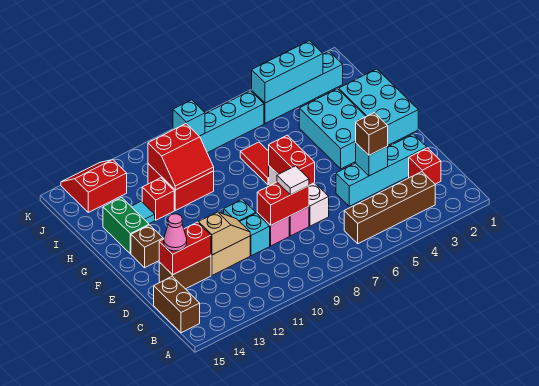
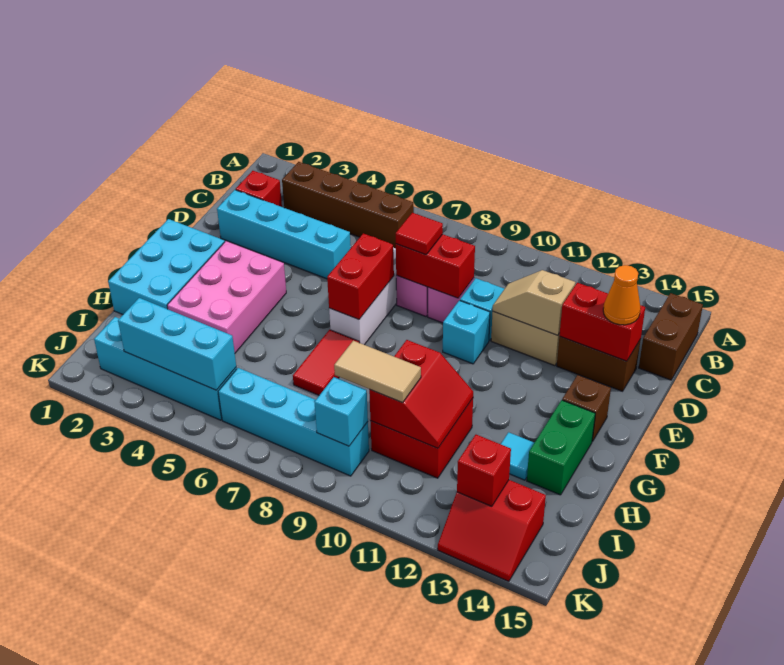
cyan 1x1 brick [356,143,388,176] -> none
brown 1x1 brick [356,113,388,155] -> none
white 1x1 tile [277,166,309,195] -> red 1x1 tile [396,213,443,255]
pink 1x1 cone [164,214,187,251] -> orange 1x1 cone [603,265,641,325]
cyan 2x3 brick [299,89,366,169] -> pink 2x3 brick [167,241,286,353]
red 2x2 slope [148,124,214,190] -> red 2x2 slope turned to [369,340,473,448]
red 1x1 brick [142,178,174,220] -> red 1x1 brick moved to [457,435,511,506]
none -> tan 1x2 tile [334,341,421,403]

